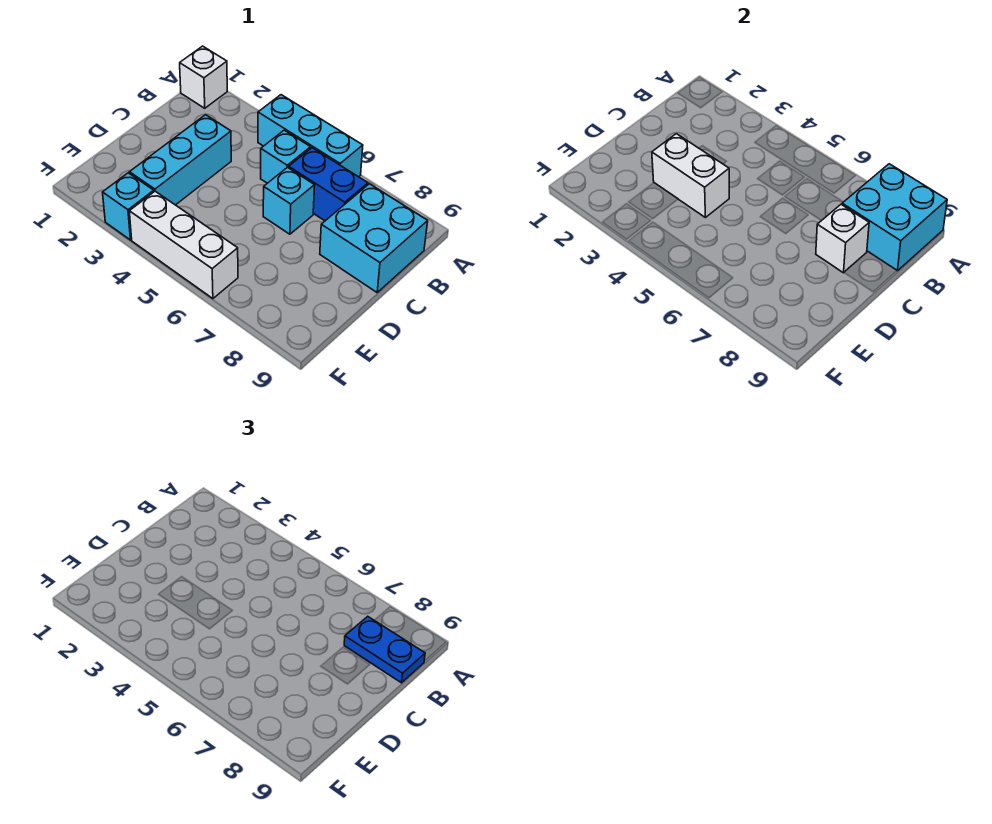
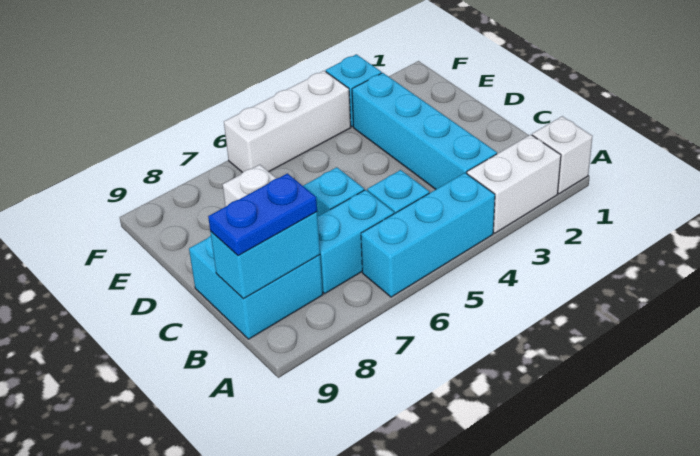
cyan 2x2 brick [842,164,947,271] -> cyan 1x2 brick [210,212,320,299]
blue 1x2 brick [289,148,368,221] -> cyan 1x2 brick [318,190,394,294]
cyan 1x3 brick [129,115,231,205] -> cyan 1x4 brick [352,73,497,189]
white 1x2 brick [652,134,729,217] -> white 1x2 brick moved to [467,135,561,233]

